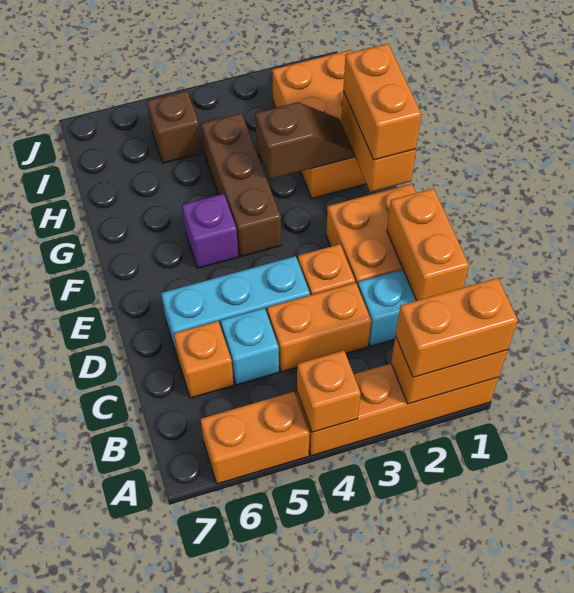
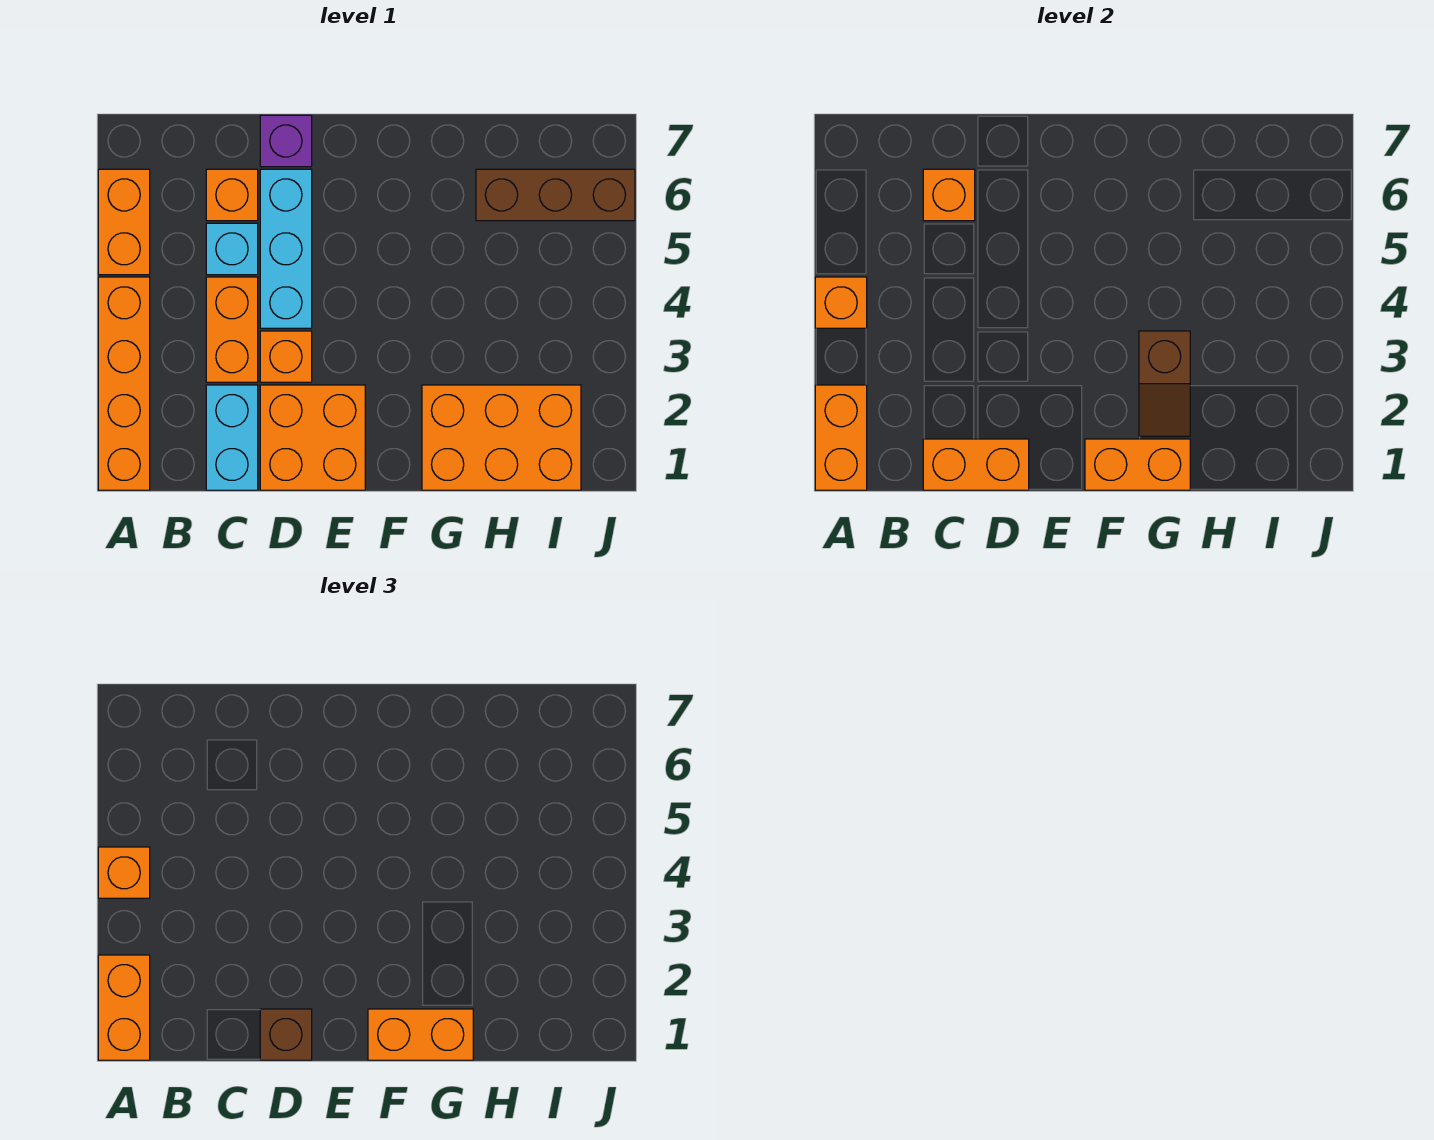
none -> orange 1x1 brick [98,847,150,898]
none -> orange 1x1 brick [923,169,975,221]
brown 1x3 brick [201,113,281,257] -> brown 1x3 brick moved to [476,169,635,221]
purple 1x1 brick [182,194,238,268] -> purple 1x1 brick moved to [260,115,312,167]
brown 1x1 brick [147,91,202,163] -> brown 1x1 brick moved to [260,1009,312,1060]

